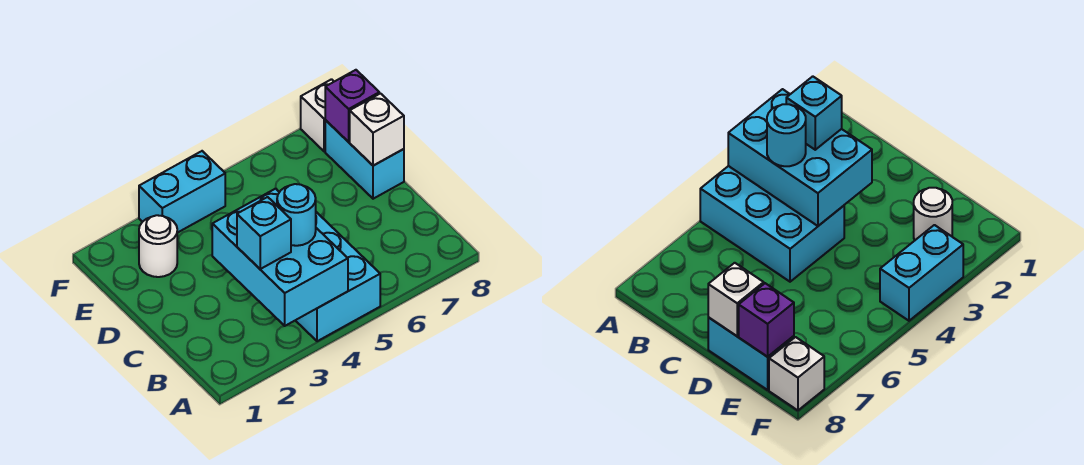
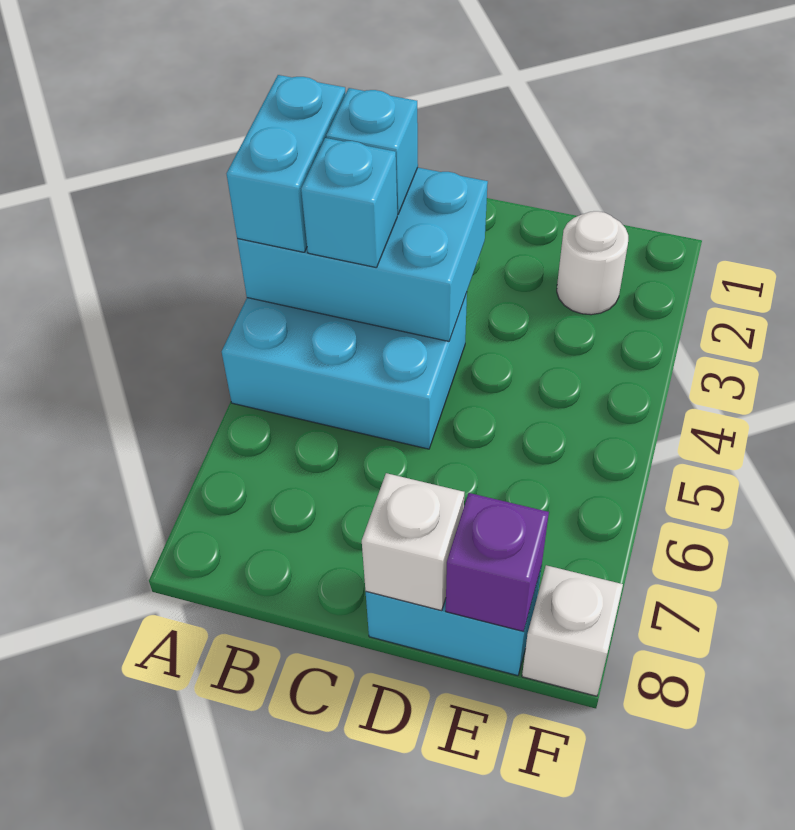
cyan 1x1 round brick [277,184,316,246] -> cyan 1x1 brick [301,138,397,268]
cyan 1x2 brick [139,151,225,233] -> cyan 1x2 brick moved to [226,75,346,252]

